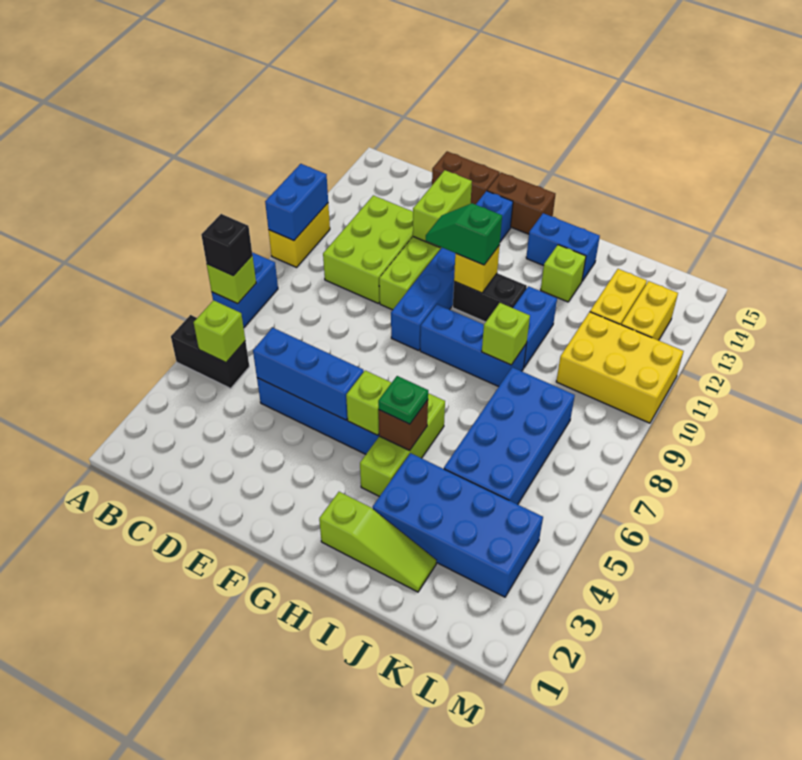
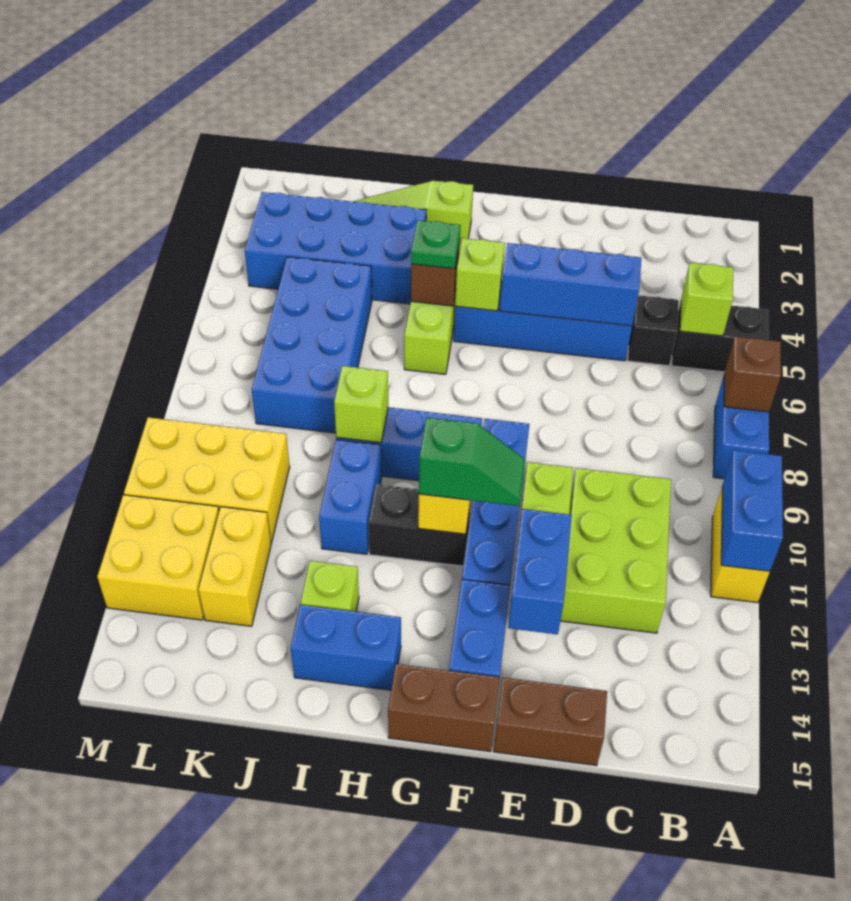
lime 1x1 brick [207,256,256,304] -> brown 1x1 brick [724,336,781,412]
black 1x1 brick [201,214,252,276] -> black 1x1 brick moved to [628,295,679,366]
lime 1x2 brick [413,170,472,247] -> blue 1x2 brick [508,509,572,634]
yellow 1x2 brick [621,281,678,340] -> yellow 2x2 brick [97,495,219,620]

